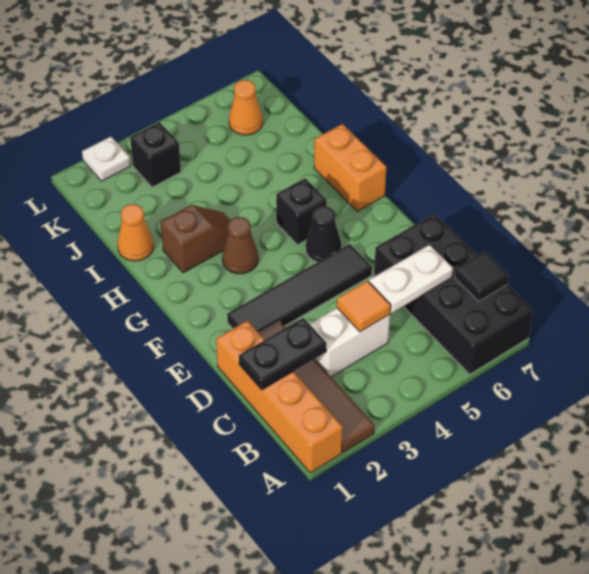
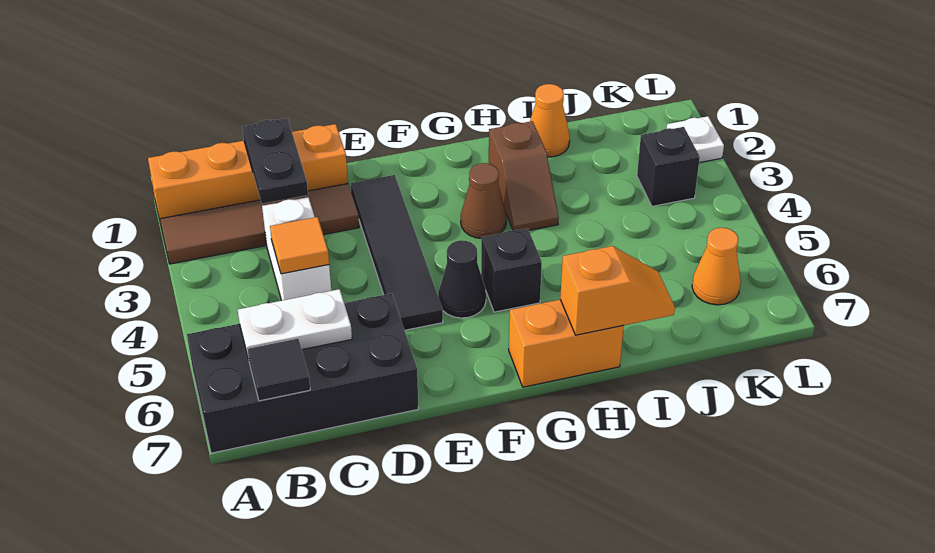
white 1x2 plate [369,245,453,313] -> white 1x2 plate turned to [238,289,352,358]
none -> orange 1x2 slope [560,246,675,335]

